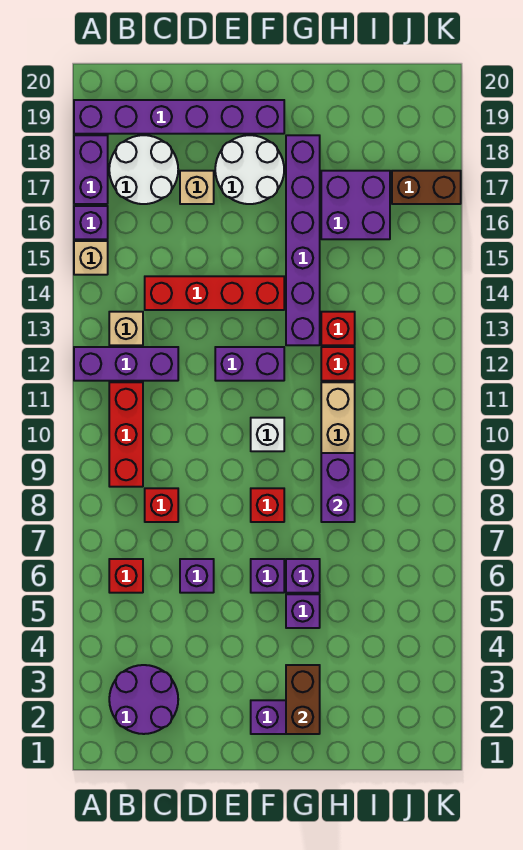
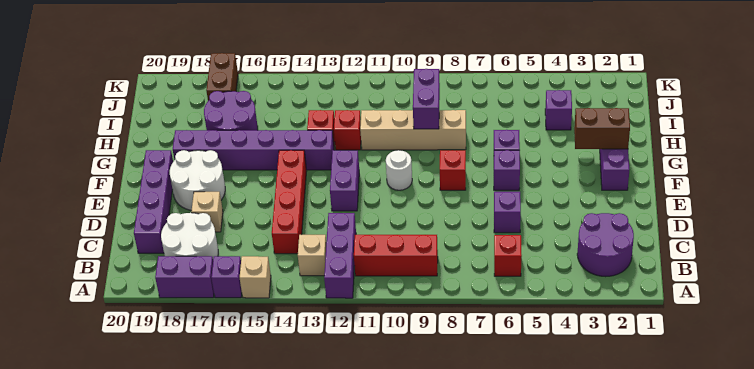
purple 1x6 brick [74,100,284,134] -> purple 1x4 brick [134,150,173,253]
red 1x1 brick [145,488,178,522] -> none
white 1x1 brick [251,418,284,451] -> white 1x1 round brick [386,150,412,190]
purple 1x1 brick [286,594,320,628] -> purple 1x1 brick moved to [545,90,572,130]
purple 1x2 brick [321,453,355,522] -> purple 1x2 brick turned to [413,69,440,129]
purple 2x2 brick [321,171,390,239] -> purple 2x2 round brick [204,91,258,130]

